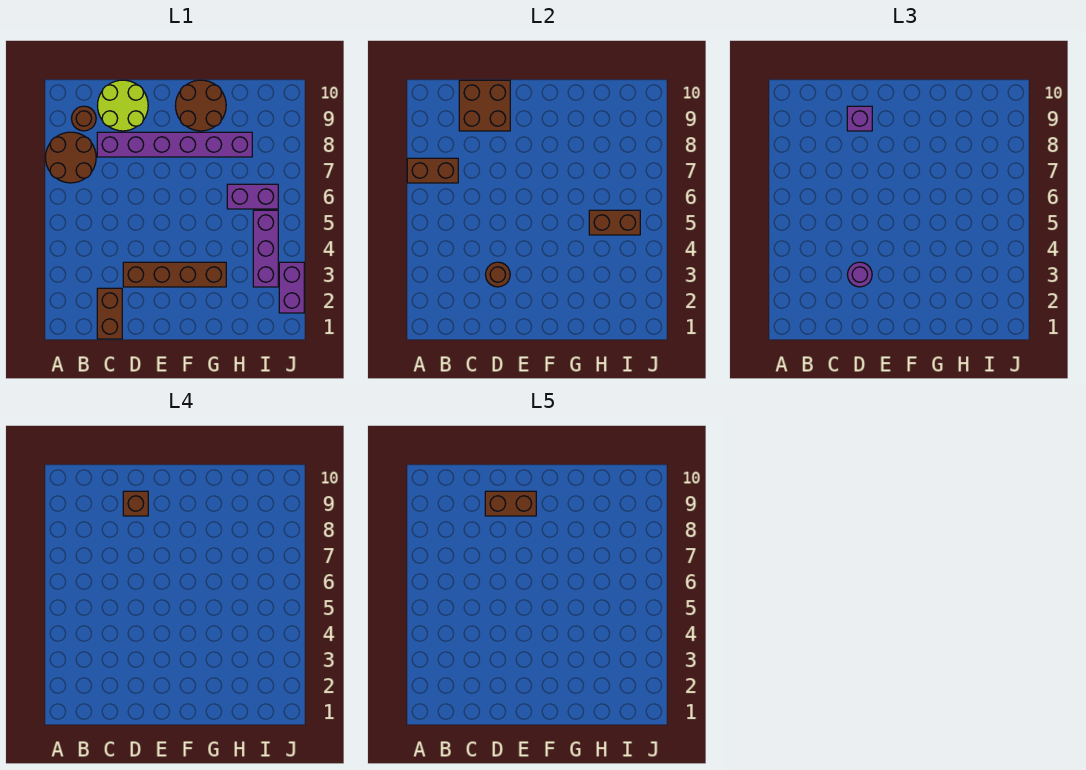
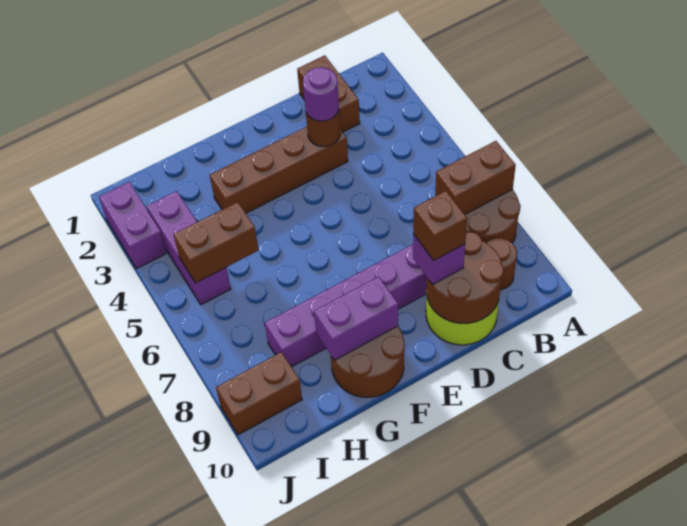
brown 2x2 brick [459,80,510,131] -> brown 2x2 round brick [427,232,504,323]
brown 1x2 brick [485,491,536,516] -> brown 1x2 brick moved to [216,352,302,435]
purple 1x2 brick [227,184,278,209] -> purple 1x2 brick moved to [314,277,398,360]

